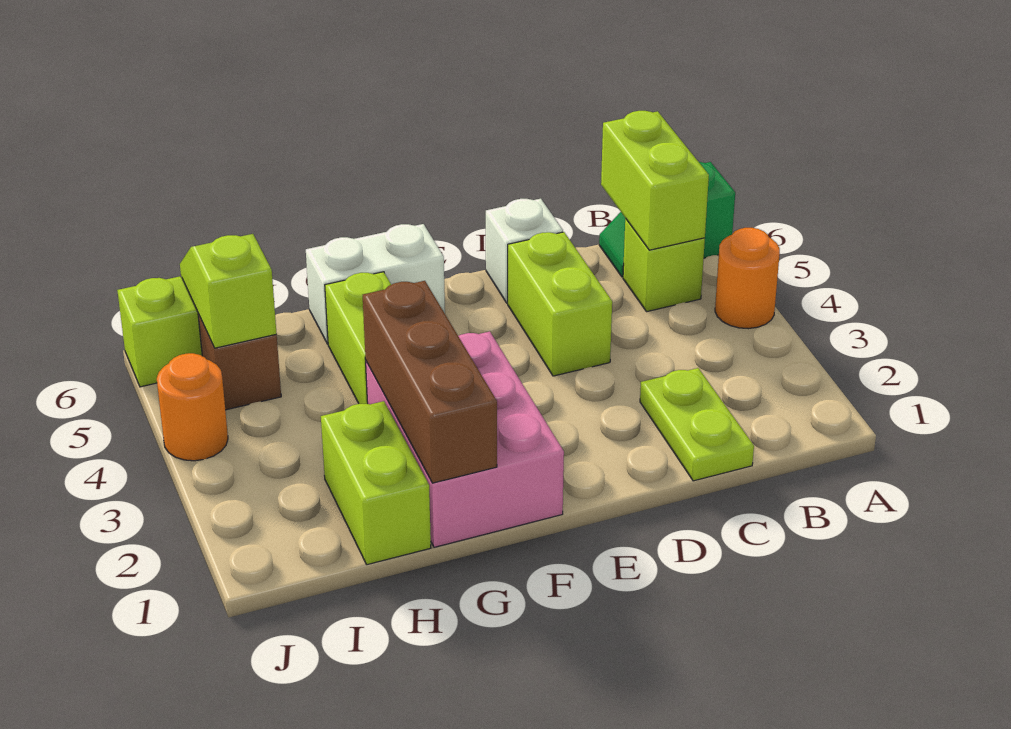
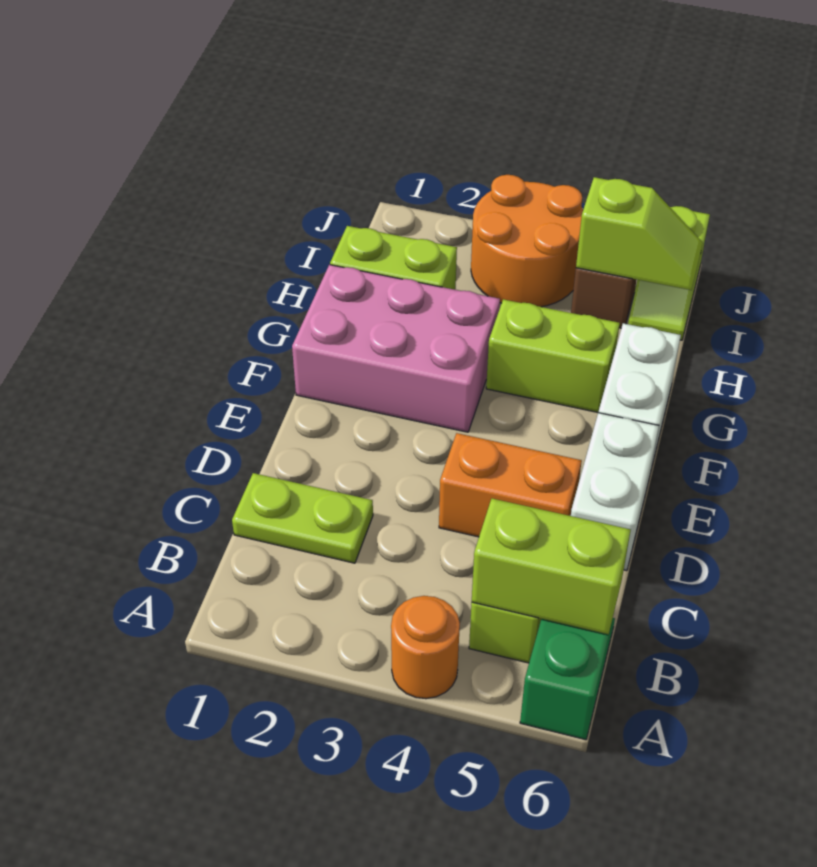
lime 1x2 brick [508,232,612,376] -> orange 1x2 brick [439,433,582,537]
white 1x1 brick [486,199,563,303] -> white 1x2 brick [571,413,659,571]
brown 1x3 brick [363,281,497,483] -> none
orange 1x1 round brick [157,353,228,461] -> orange 2x2 round brick [471,175,583,307]

